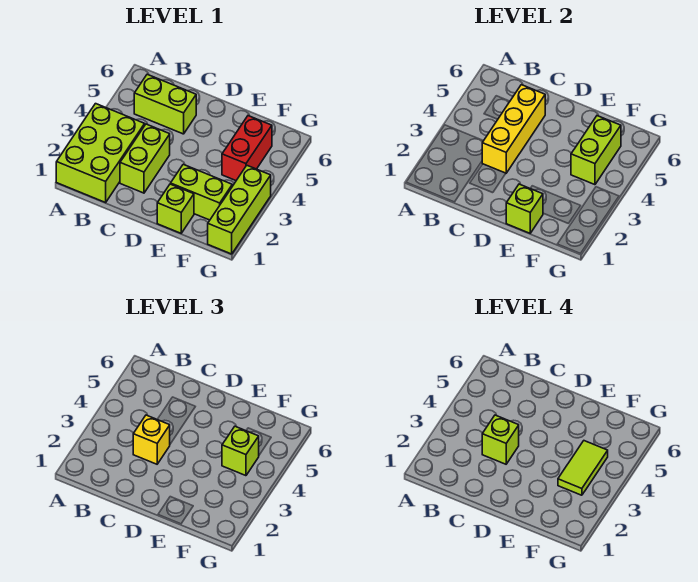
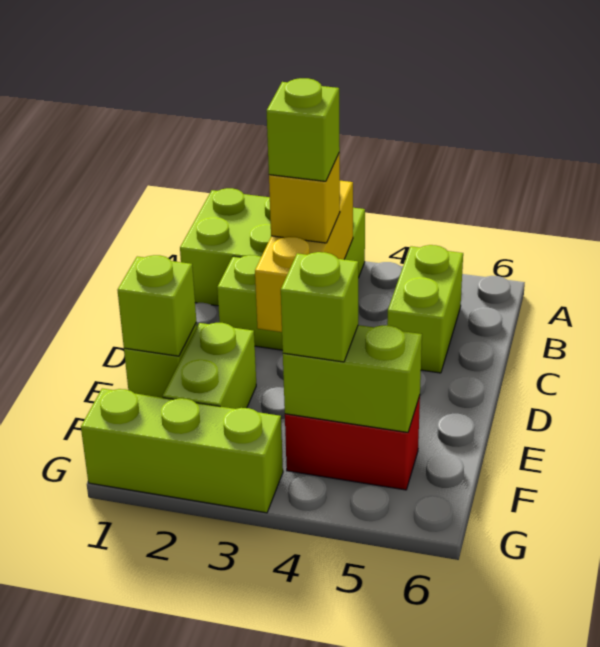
yellow 1x3 brick [482,85,545,173] -> yellow 1x3 brick turned to [255,181,353,332]
lime 1x2 tile [558,441,608,495] -> none

